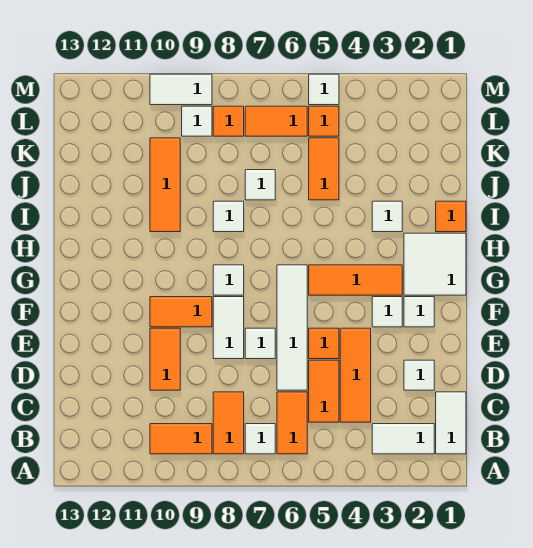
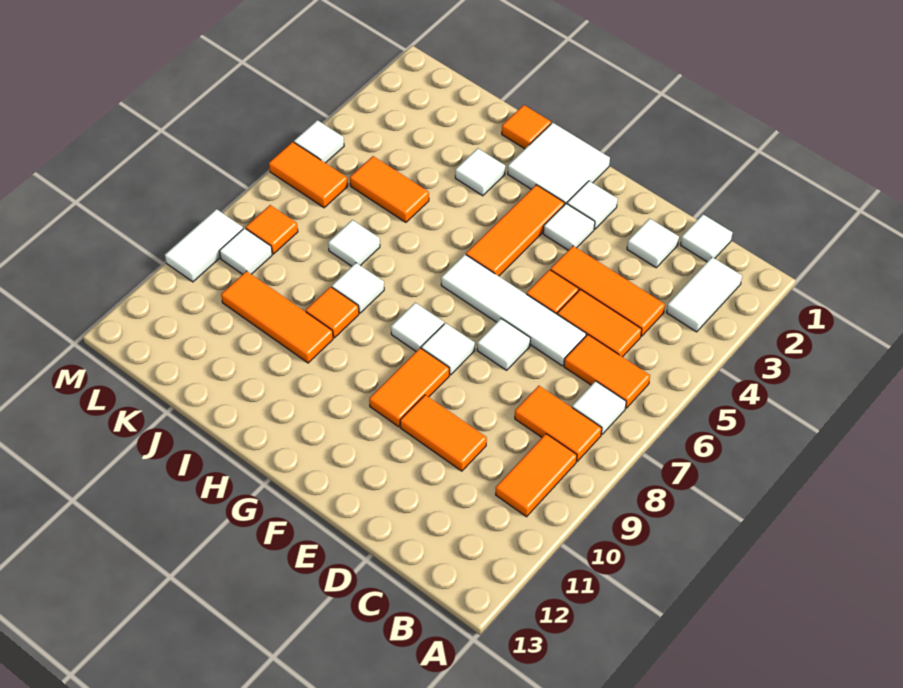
white 1x2 tile [436,392,466,454] -> white 1x1 tile [680,214,732,262]
white 1x2 tile [213,297,244,359] -> white 1x1 tile [421,323,475,375]
orange 1x1 tile [309,106,339,136] -> orange 1x1 tile moved to [306,287,359,338]
orange 1x2 tile [245,106,307,136] -> orange 1x2 tile turned to [269,142,348,208]

